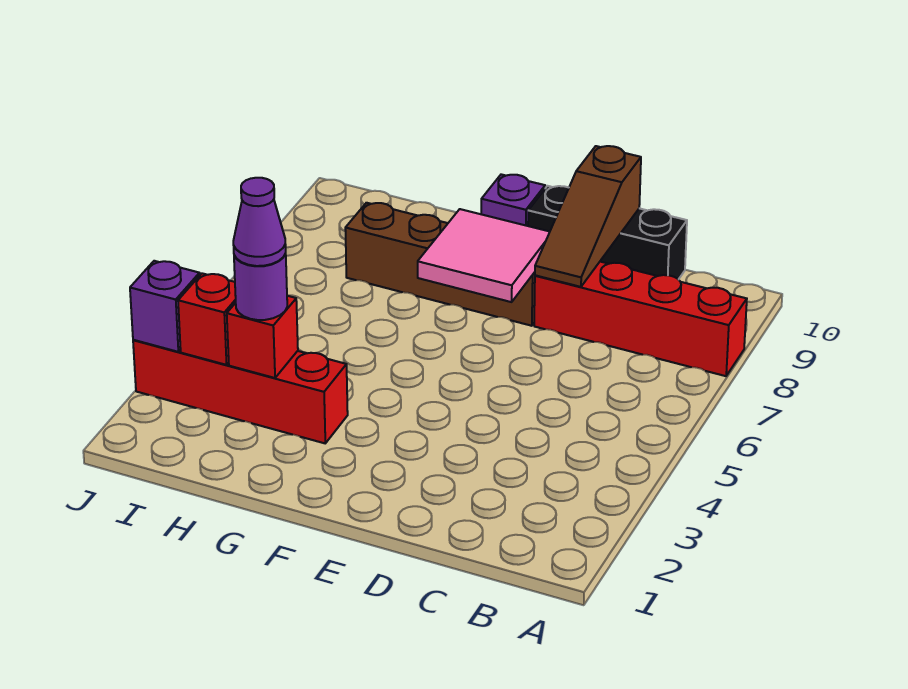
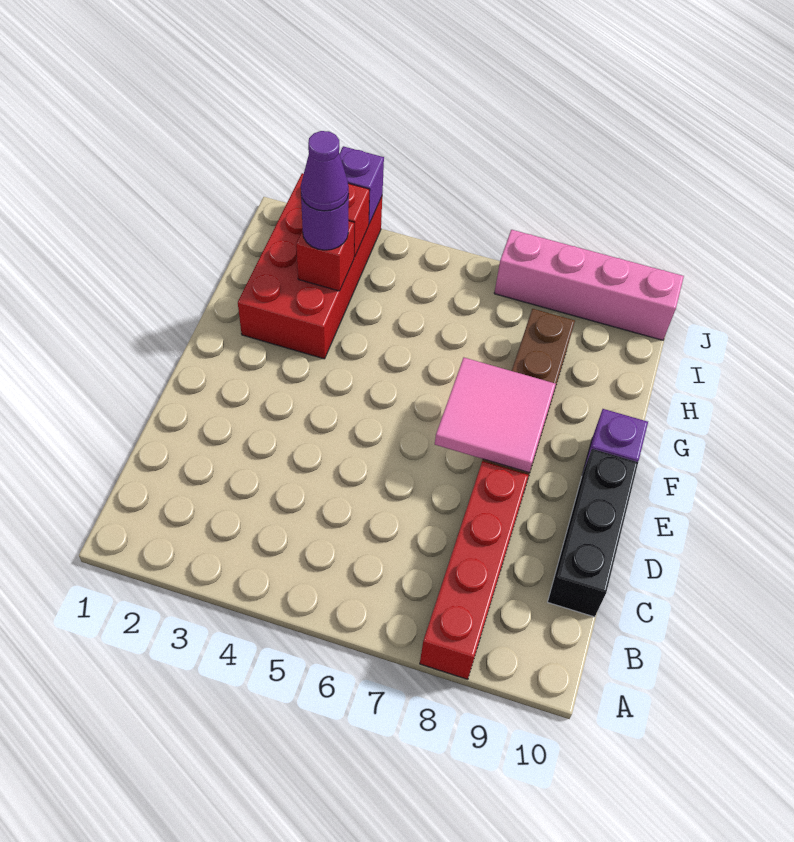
brown 1x3 slope [535,146,641,287] -> none
red 1x4 brick [133,340,348,443] -> red 2x4 brick [238,173,382,359]
none -> pink 1x4 brick [494,230,684,340]

